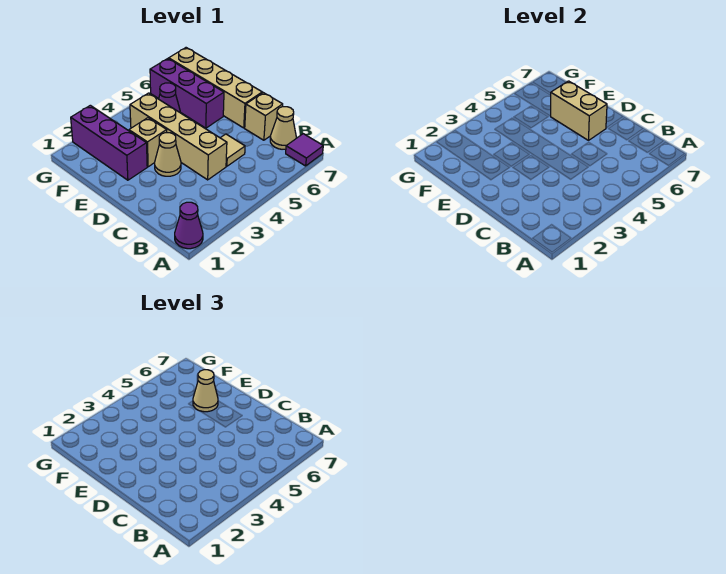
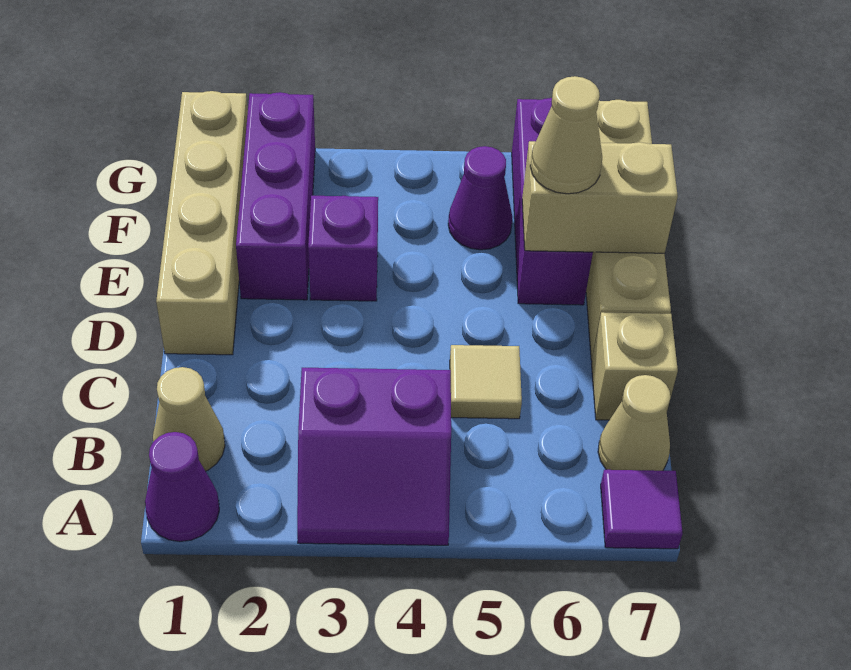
none -> purple 2x2 slope [297,368,451,545]
tan 1x4 brick [130,93,227,180] -> tan 1x4 brick moved to [156,91,248,355]
tan 1x1 cone [155,133,181,176] -> tan 1x1 cone moved to [153,367,225,471]
tan 1x2 brick [551,81,607,140] -> tan 1x2 brick turned to [522,141,678,253]
tan 1x1 brick [129,118,167,167] -> purple 1x1 brick [308,196,378,301]

